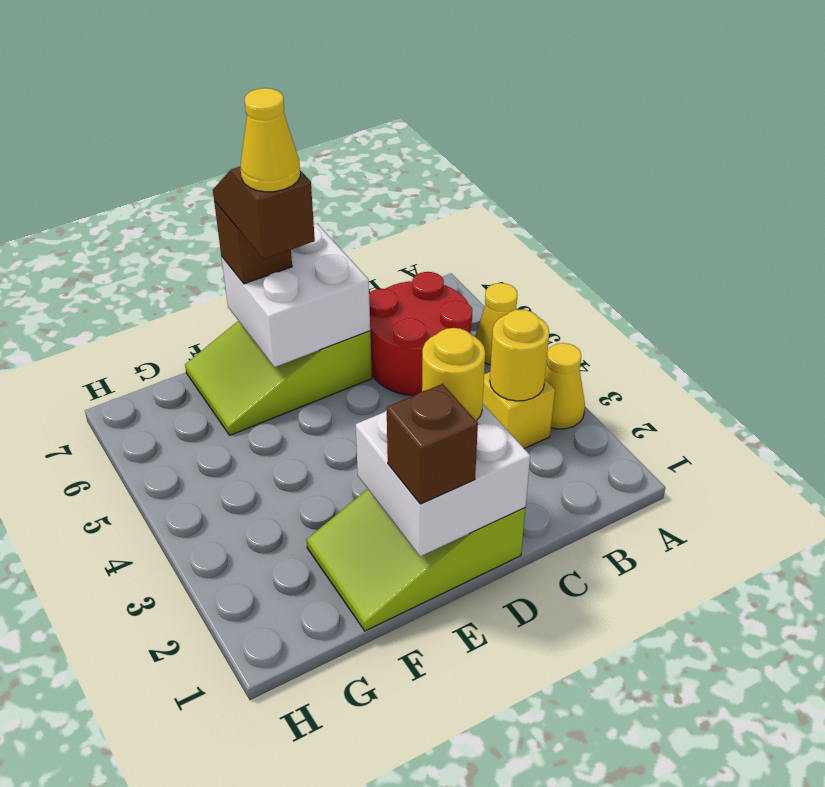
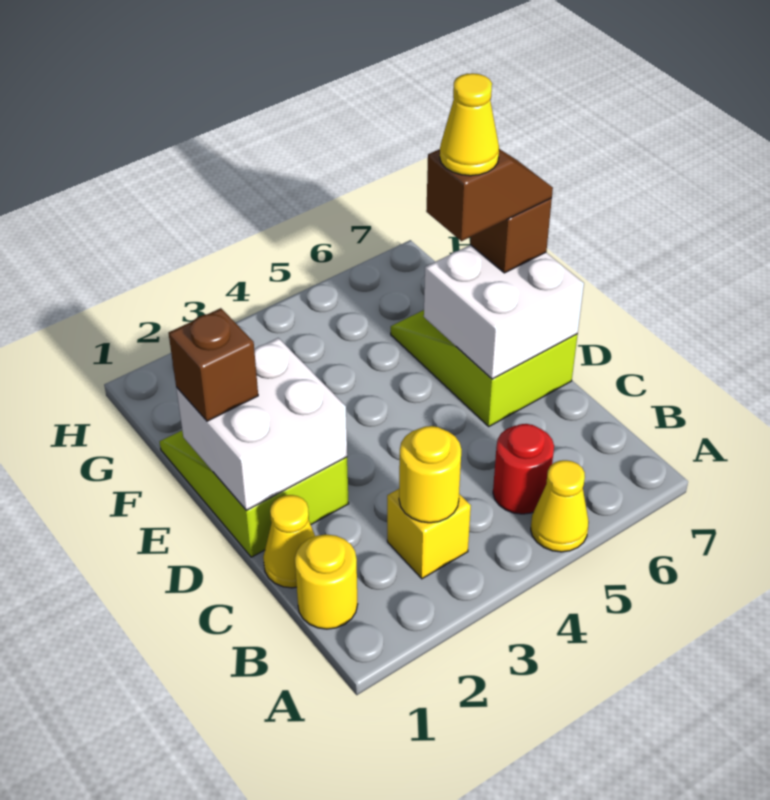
yellow 1x1 cone [545,343,585,429] -> yellow 1x1 cone moved to [263,495,315,588]
red 2x2 round brick [369,272,472,396] -> red 1x1 round brick [493,424,554,514]
yellow 1x1 round brick [422,328,485,421] -> yellow 1x1 round brick moved to [295,535,358,629]

